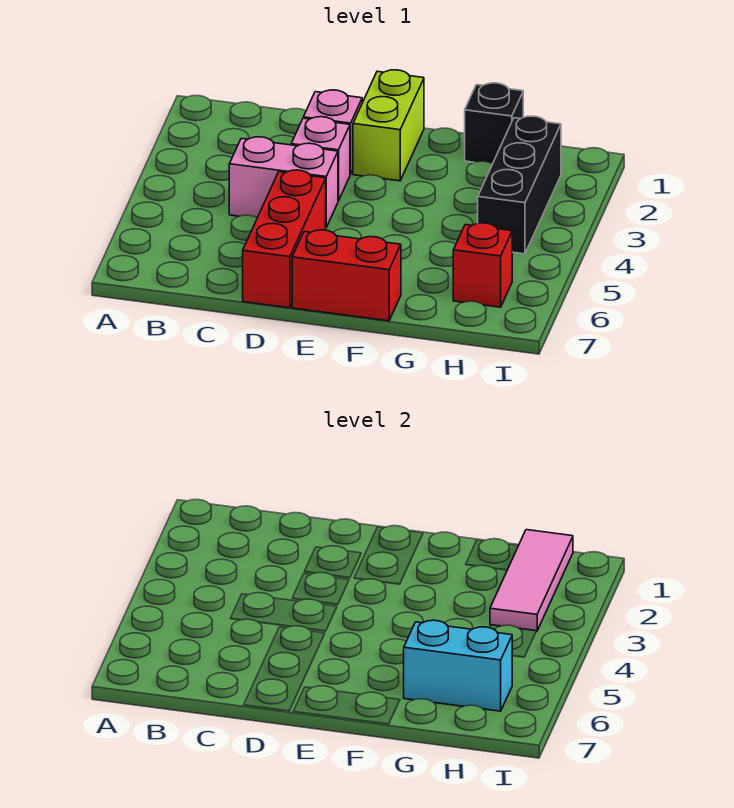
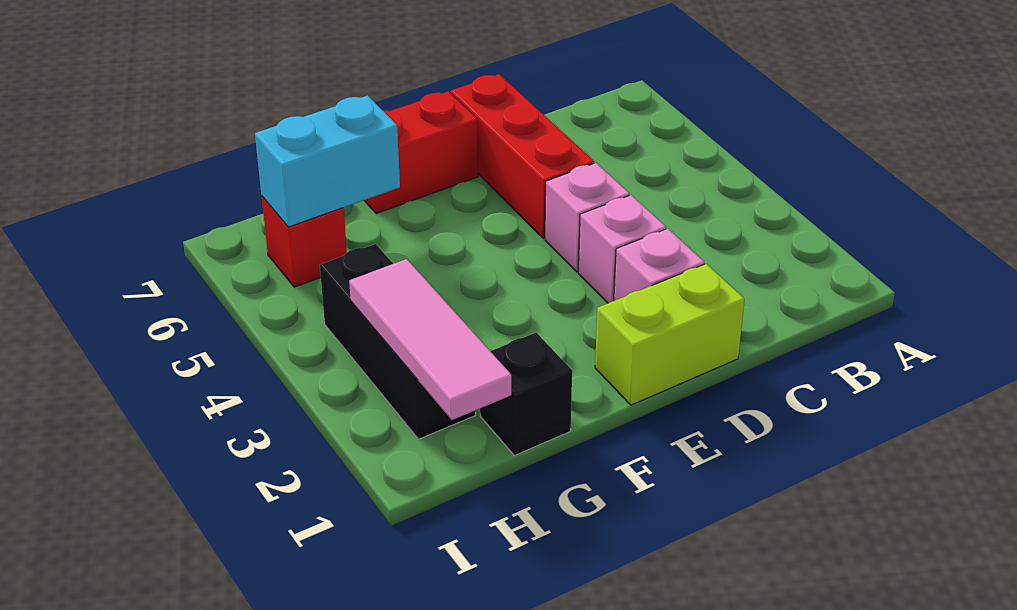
pink 1x2 brick [229,137,338,227] -> pink 1x1 brick [545,163,629,272]
lime 1x2 brick [353,70,424,181] -> lime 1x2 brick turned to [595,264,744,405]

